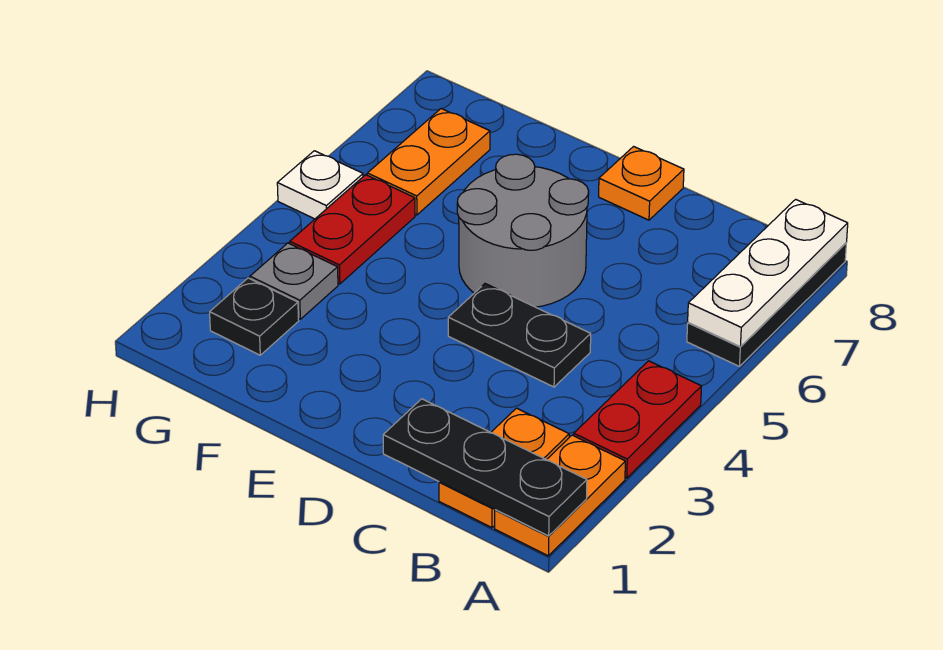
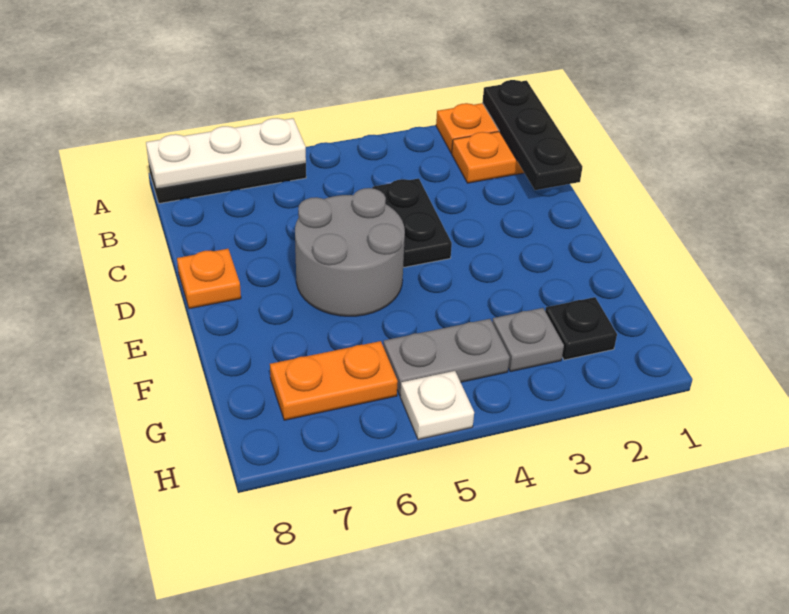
red 1x2 plate [574,361,702,478] -> none
red 1x2 plate [290,175,415,284] -> grey 1x2 plate [383,319,510,395]

